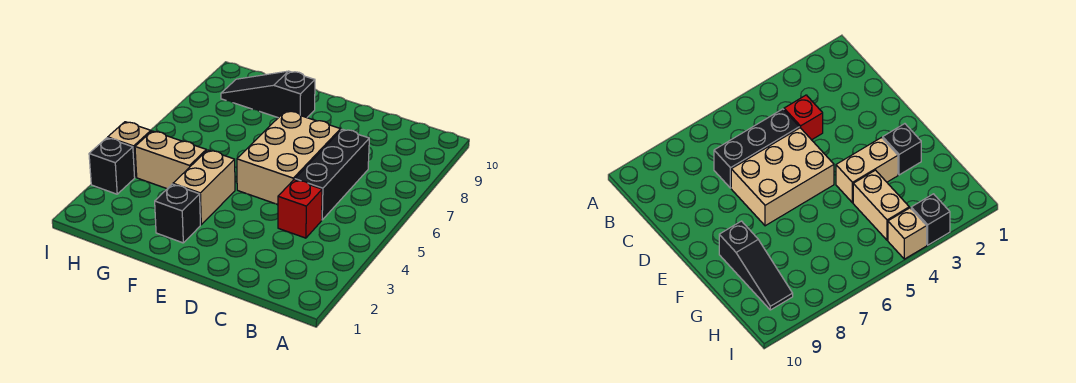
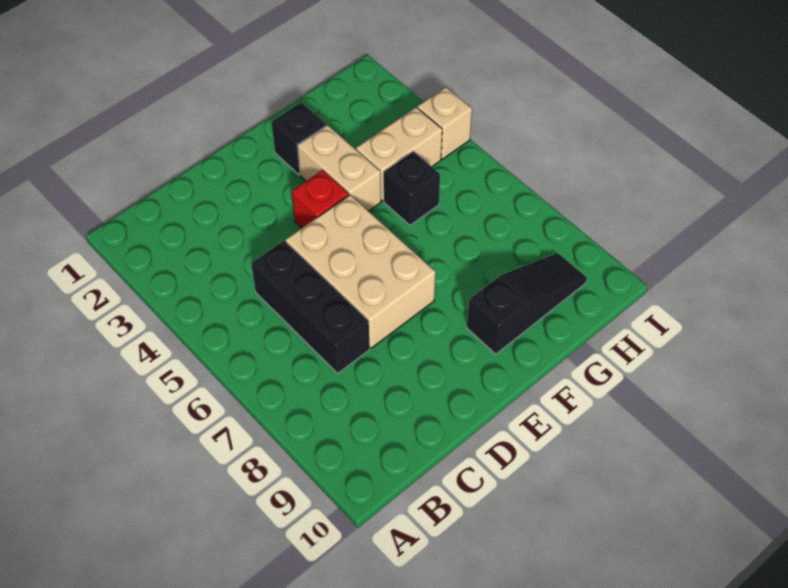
red 1x1 brick [278,180,322,238] -> red 1x1 brick moved to [292,170,349,228]
black 1x1 brick [89,138,135,194] -> black 1x1 brick moved to [384,151,440,225]

